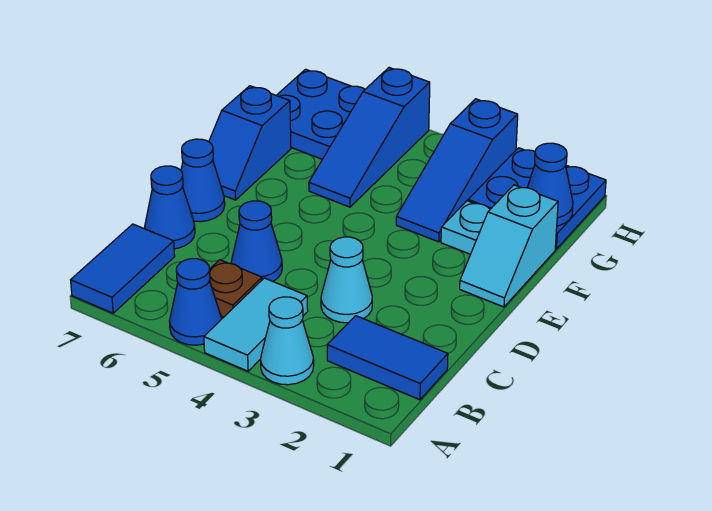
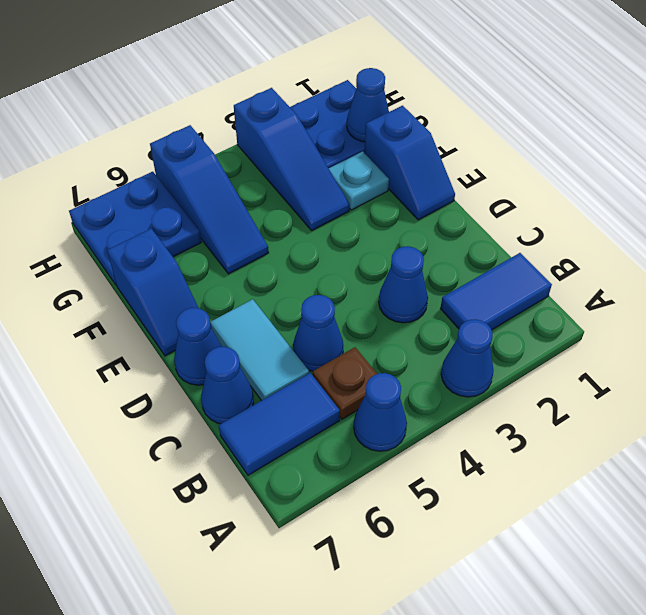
cyan 1x1 cone [261,297,314,385] -> blue 1x1 cone [441,319,493,397]
cyan 1x2 tile [204,278,308,371] -> cyan 1x2 tile moved to [210,299,309,401]
blue 1x2 tile [71,224,175,313] -> blue 1x2 tile turned to [219,373,340,475]
cyan 1x1 cone [321,237,372,323] -> blue 1x1 cone [379,246,428,323]
cyan 1x2 slope [460,185,558,307] -> blue 1x2 slope [364,106,455,220]

